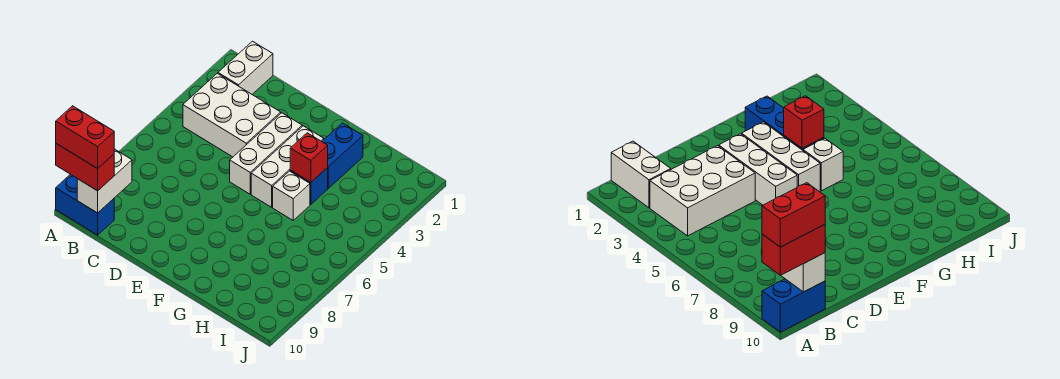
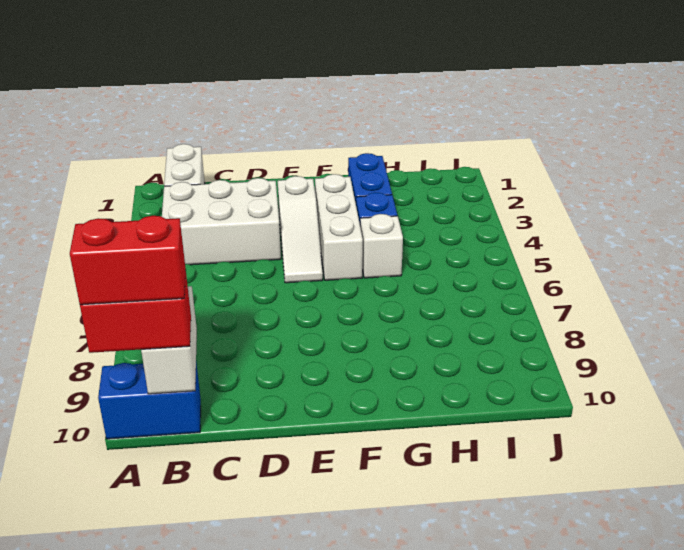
white 1x3 brick [230,113,302,194] -> white 1x3 slope [278,176,323,283]
red 1x1 brick [290,133,328,182] -> none

